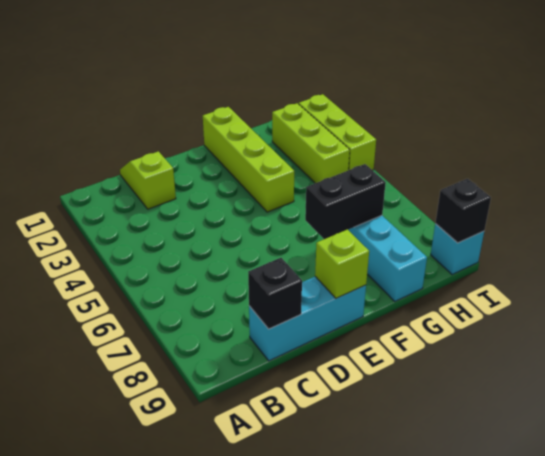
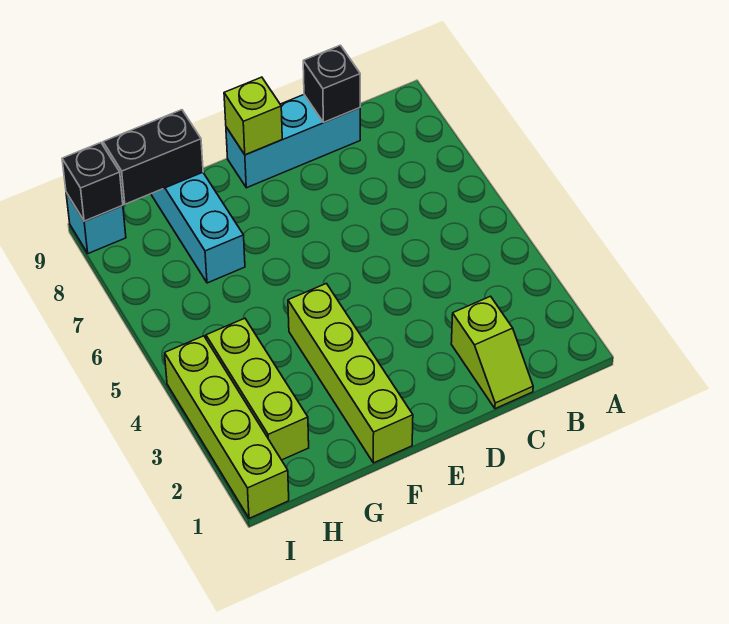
black 1x2 brick [305,164,386,239] -> black 1x2 brick moved to [103,110,203,204]
lime 1x3 brick [299,94,376,170] -> lime 1x4 brick [165,336,289,518]

